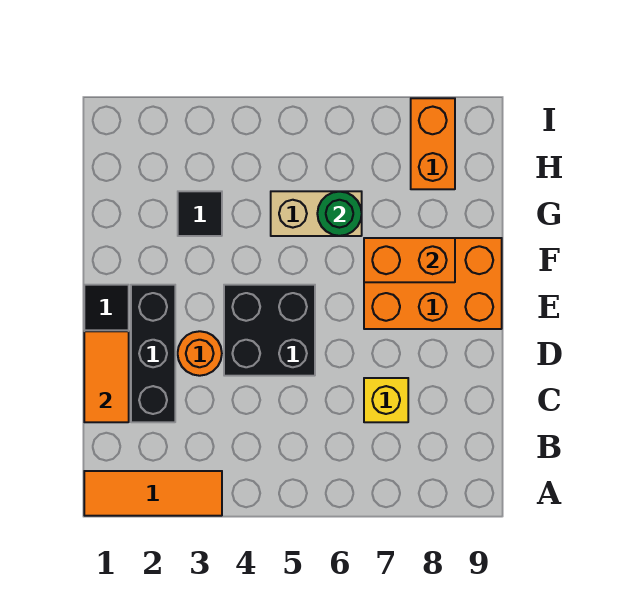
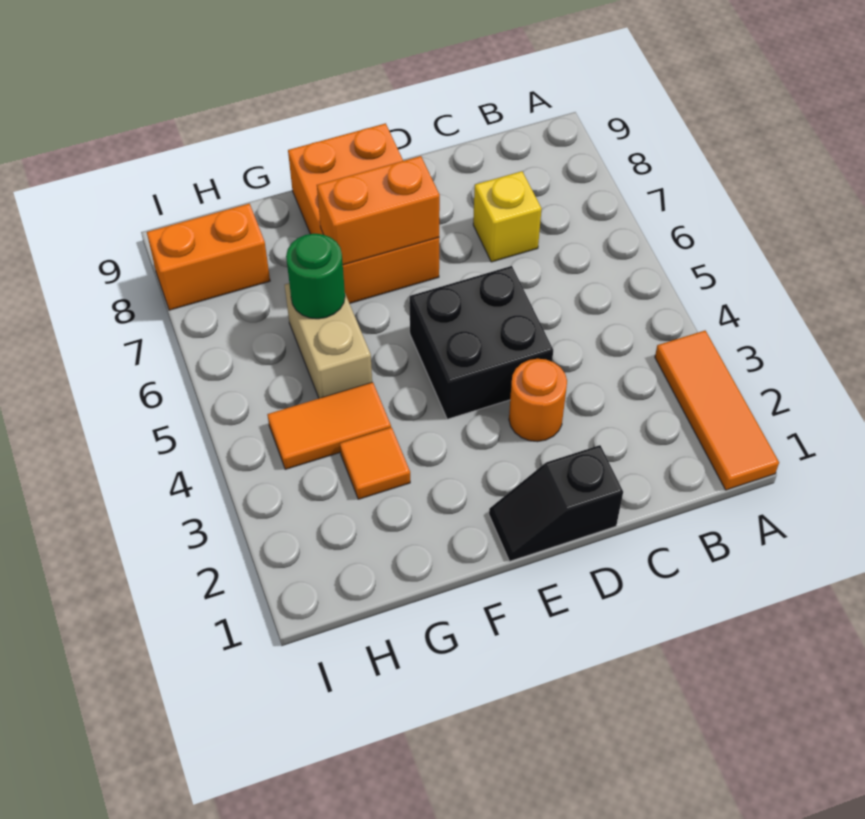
orange 1x2 tile [84,331,129,422] -> orange 1x2 tile moved to [267,382,391,469]
black 1x3 brick [131,285,175,422] -> none
orange 1x2 brick [364,238,455,282] -> orange 1x2 brick turned to [317,156,440,265]
black 1x1 tile [178,191,222,236] -> orange 1x1 tile [340,427,410,499]

